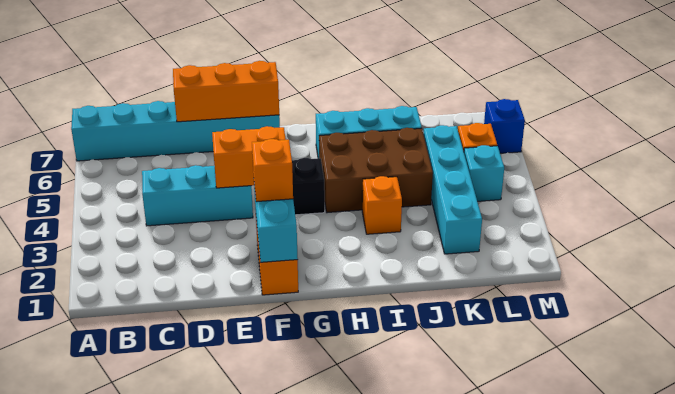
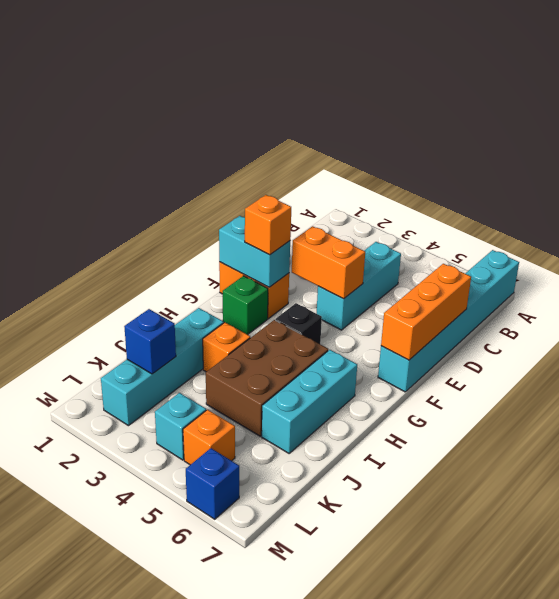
orange 1x2 brick [212,126,286,188] -> orange 1x2 brick turned to [292,226,365,299]
none -> green 1x1 brick [223,276,268,335]
cyan 1x4 brick [423,125,482,254] -> cyan 1x4 brick turned to [101,308,224,426]
none -> blue 1x1 brick [124,309,176,374]

